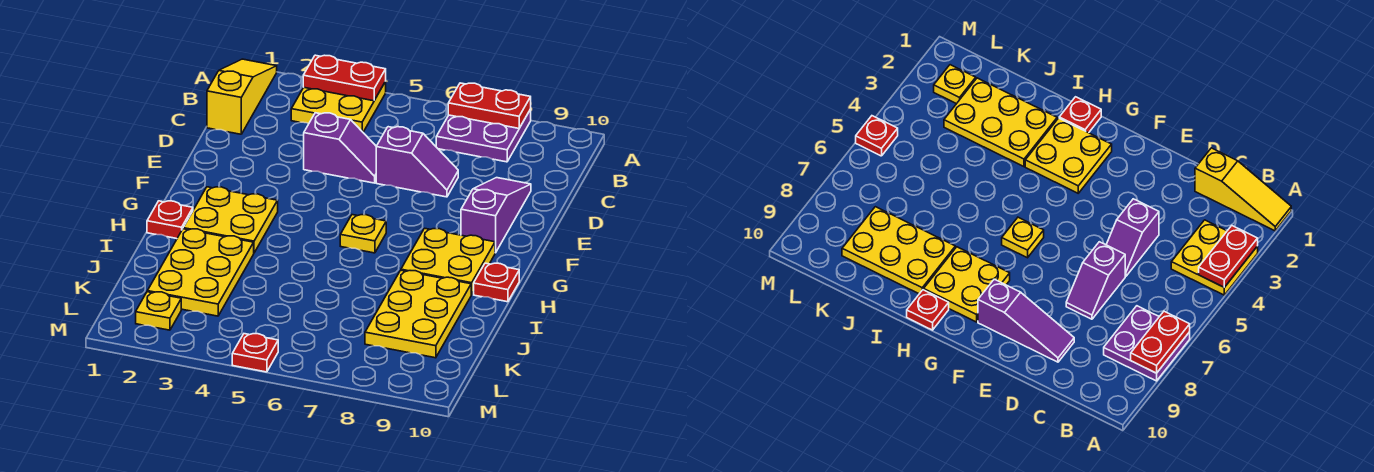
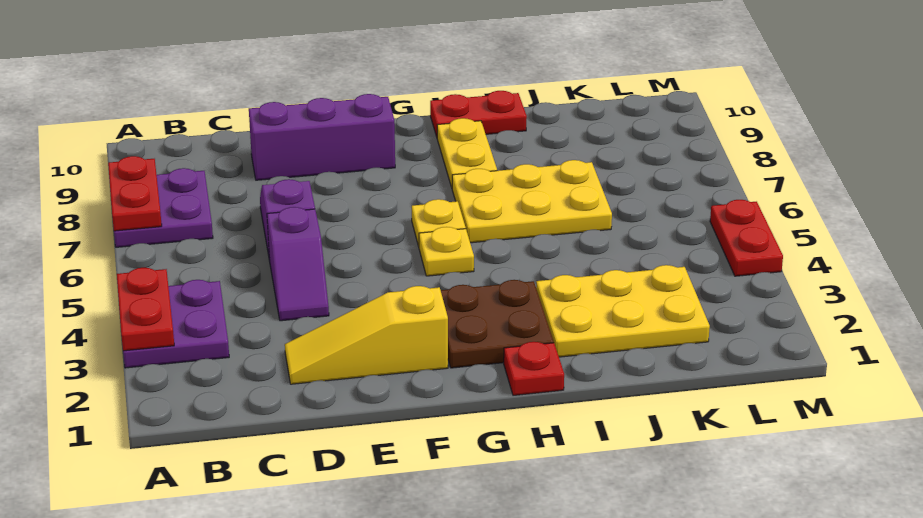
yellow 1x3 slope [207,59,277,134] -> yellow 1x3 slope moved to [285,286,448,384]
yellow 2x2 plate [291,82,386,132] -> purple 2x2 plate [123,280,229,368]
purple 1x2 slope [304,113,376,183] -> purple 1x2 slope turned to [267,207,329,321]
purple 1x3 slope [461,178,531,253] -> purple 1x3 brick [249,94,395,180]
yellow 2x2 plate [183,187,278,253] -> brown 2x2 plate [441,280,554,368]
yellow 2x2 plate [401,228,495,294] -> yellow 1x2 plate [437,118,497,187]
red 1x1 plate [474,263,519,302] -> red 1x2 plate [430,91,527,137]
yellow 2x3 plate [365,270,472,358] -> yellow 2x3 plate moved to [452,160,612,243]
yellow 1x1 plate [136,292,181,330] -> yellow 1x1 plate moved to [419,227,474,276]
red 1x1 plate [232,334,278,372] -> red 1x2 plate [710,200,783,276]

